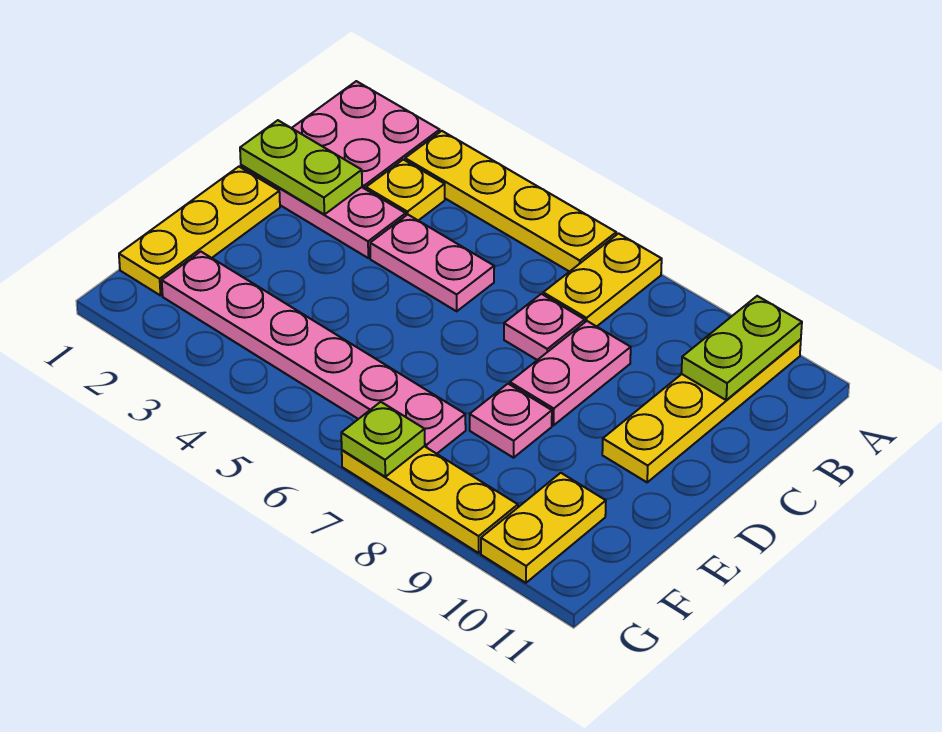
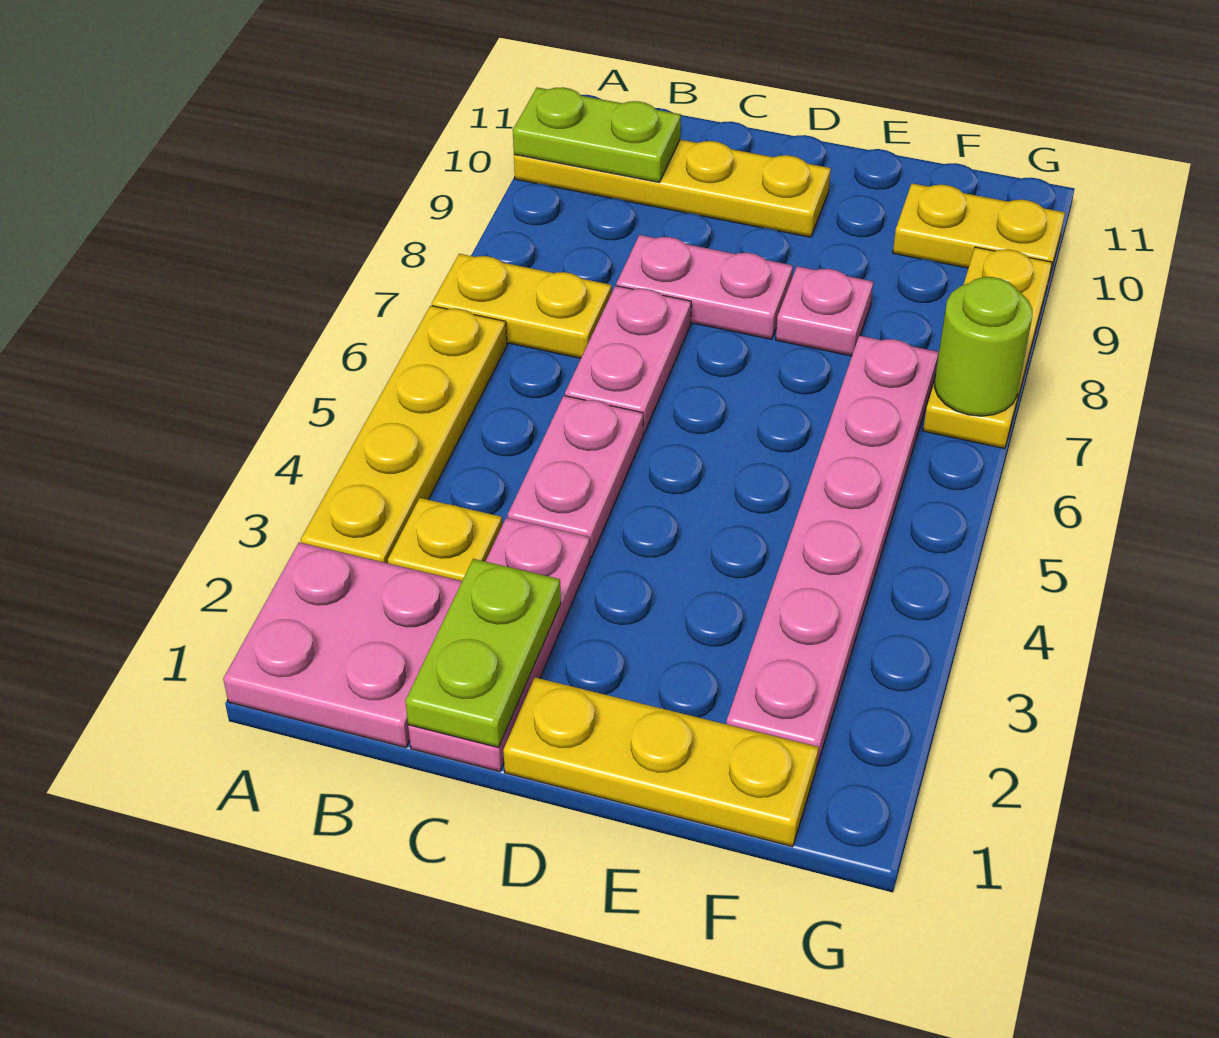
pink 1x1 plate [504,294,585,360] -> pink 1x2 plate [565,286,691,434]
lime 1x1 plate [341,402,425,477] -> lime 1x1 round brick [934,277,1032,416]

